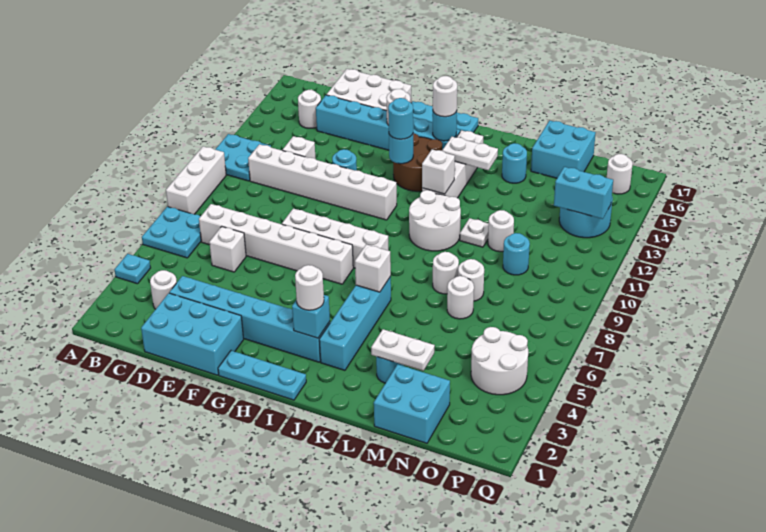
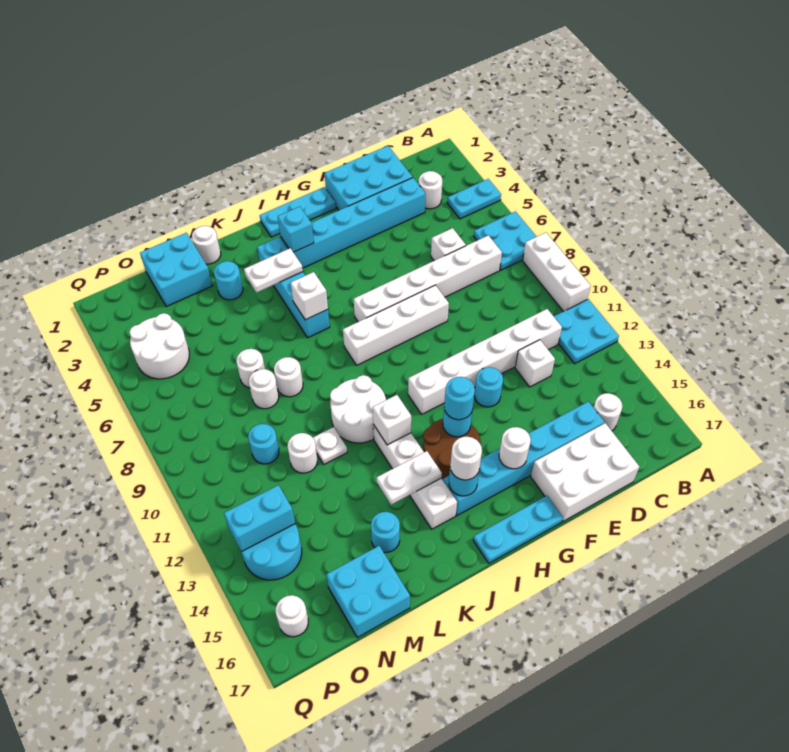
cyan 1x1 plate [114,254,151,284] -> cyan 1x2 plate [447,179,501,219]
white 1x1 round brick [295,265,324,310] -> white 1x1 round brick moved to [192,226,221,264]
white 1x2 plate [371,329,435,371] -> white 1x2 plate moved to [244,248,303,293]

